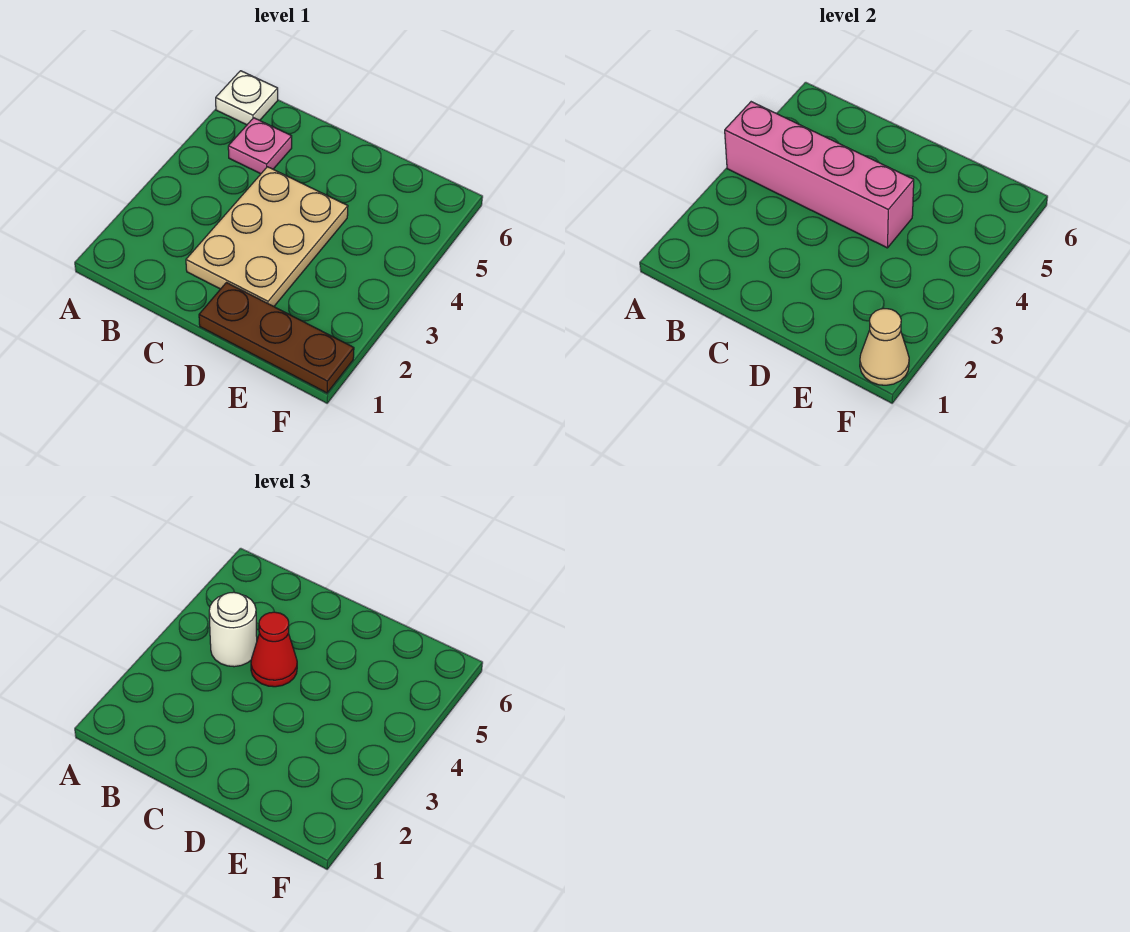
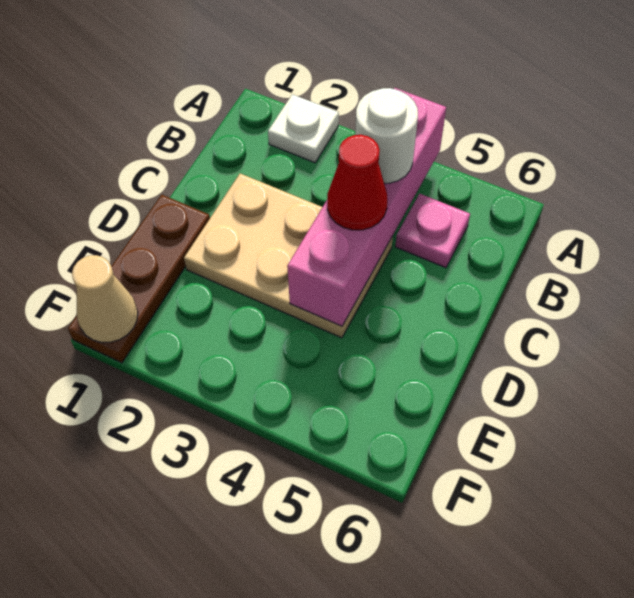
white 1x1 plate [216,71,278,125] -> white 1x1 plate moved to [268,94,339,163]

